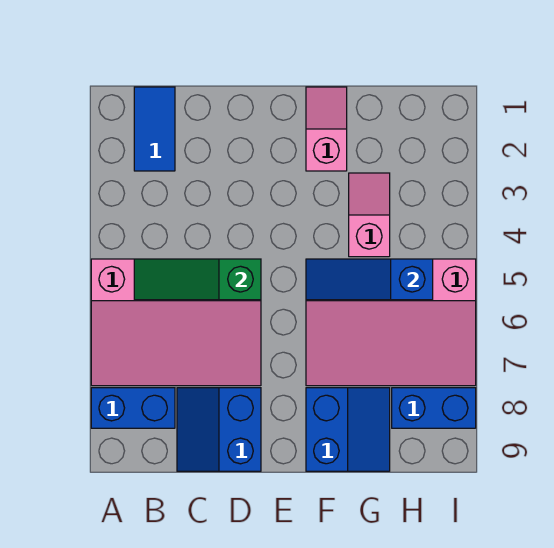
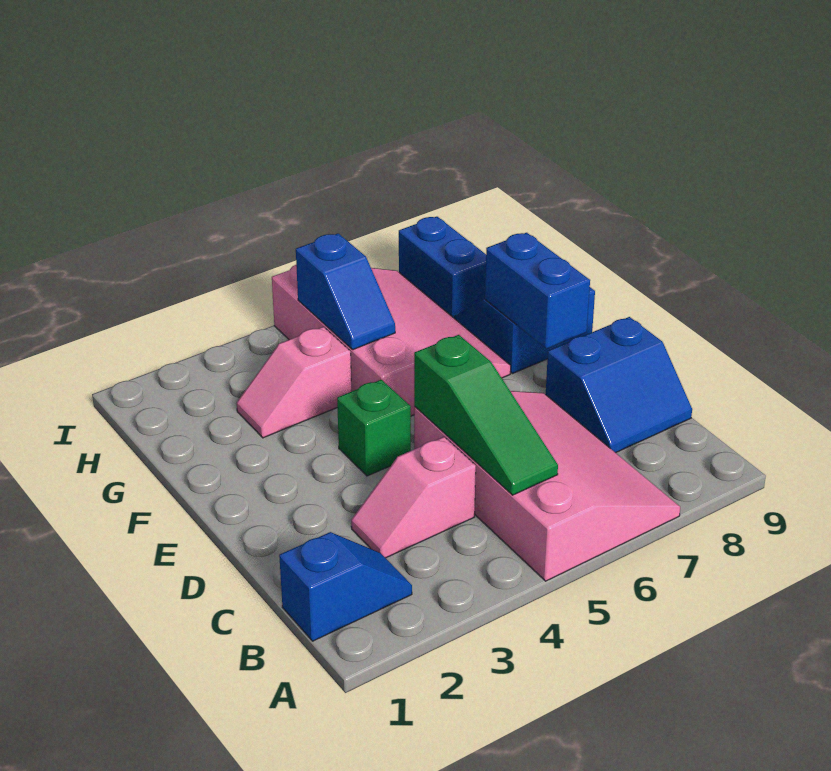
blue 1x2 brick [91,388,175,428] -> blue 1x2 brick moved to [485,233,590,349]
blue 1x2 tile [134,87,175,171] -> blue 1x2 slope [279,532,412,641]
none -> green 1x1 brick [337,380,411,476]
pink 1x2 slope [306,87,347,171] -> pink 1x2 slope moved to [351,437,476,558]
blue 1x3 slope [306,259,433,300] -> blue 1x2 slope [296,233,395,350]

